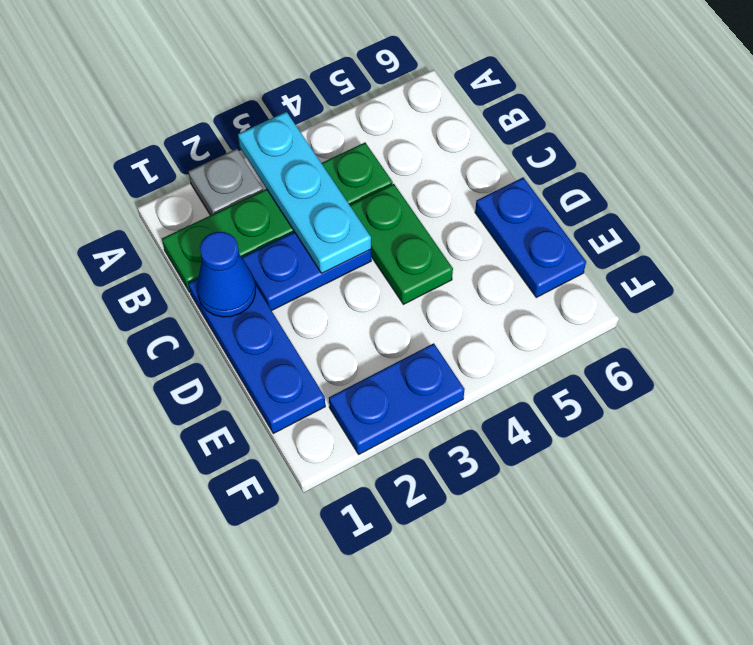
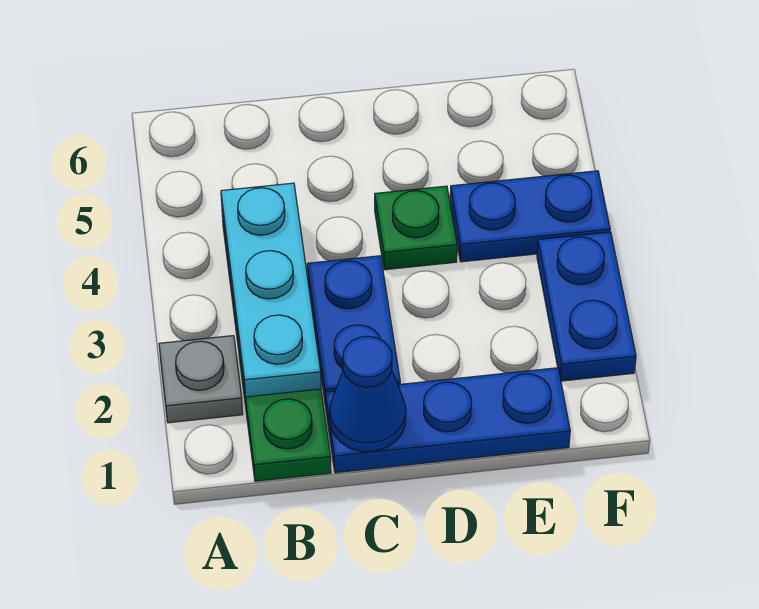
cyan 1x3 plate [238,112,371,273] -> cyan 1x3 plate turned to [221,183,321,397]
green 1x2 plate [350,184,453,304] -> green 1x1 plate [375,186,457,270]
blue 1x2 plate [475,178,586,297] -> blue 1x2 plate moved to [450,171,610,262]

